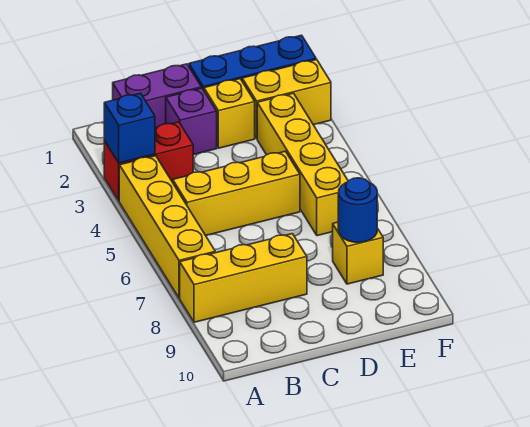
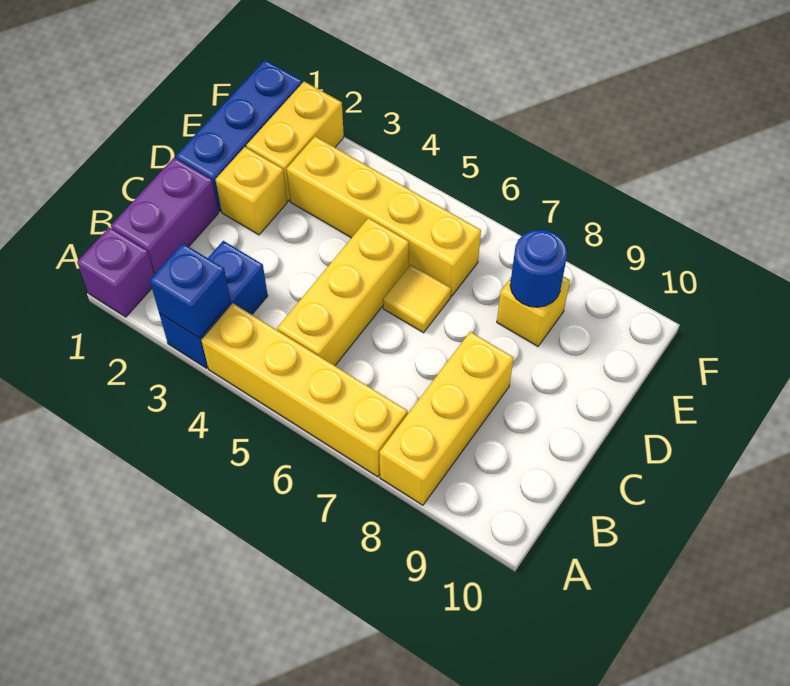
red 1x2 brick [104,122,193,201] -> blue 1x2 brick [159,241,268,368]
purple 1x1 brick [166,88,217,155] -> purple 1x1 brick moved to [77,227,154,317]
none -> yellow 1x1 tile [383,265,451,333]

